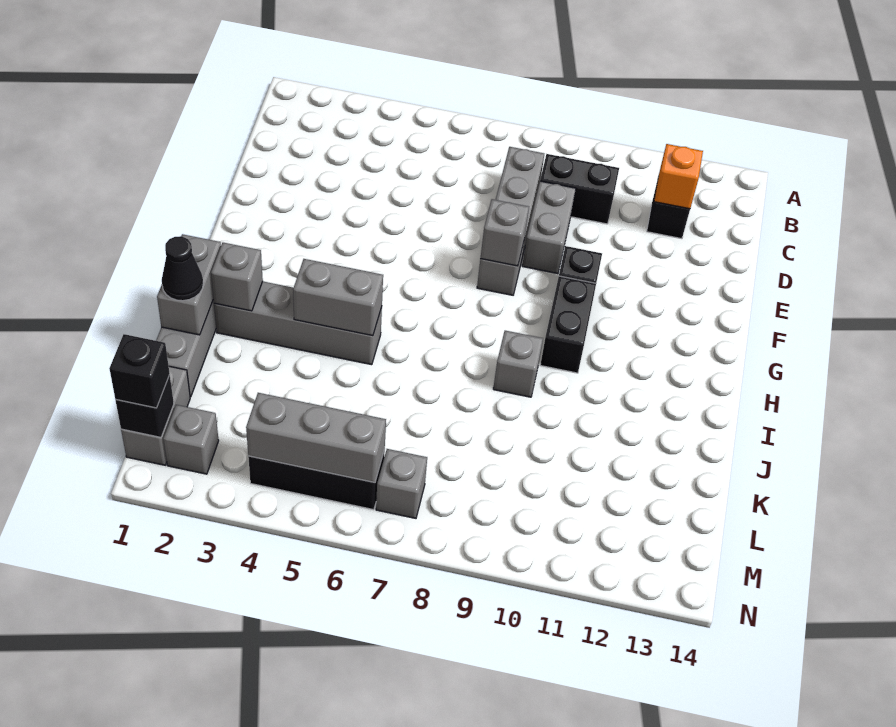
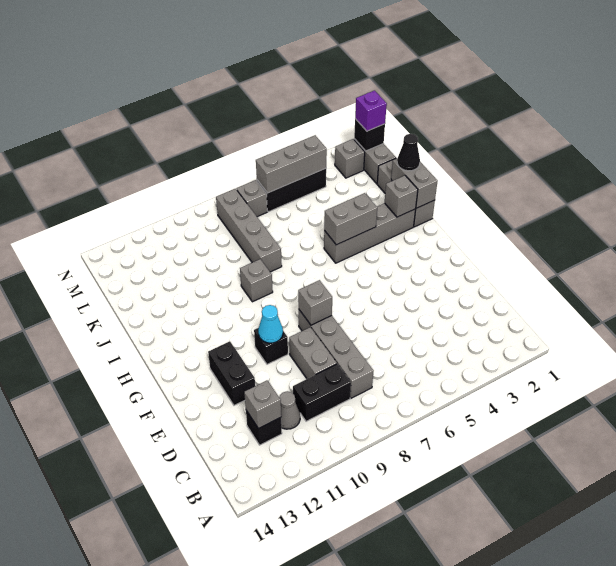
none -> grey 1x1 cone [279,391,300,429]
orange 1x1 brick [654,144,703,209] -> grey 1x1 brick [244,380,281,429]
none -> cyan 1x1 cone [258,305,283,343]
black 1x2 brick [540,276,596,373] -> black 1x2 brick moved to [208,341,255,405]
none -> grey 1x4 brick [216,189,282,272]
black 1x1 brick [109,334,170,408] -> purple 1x1 brick [355,91,387,131]

